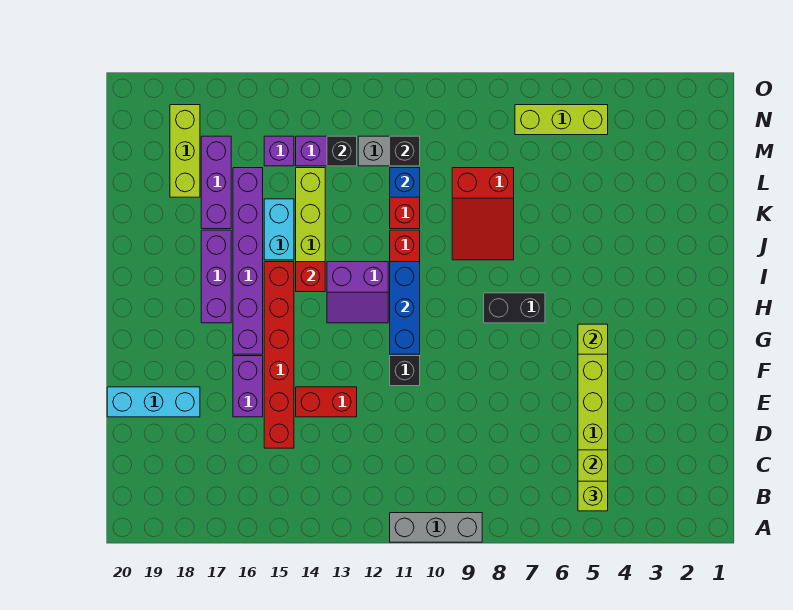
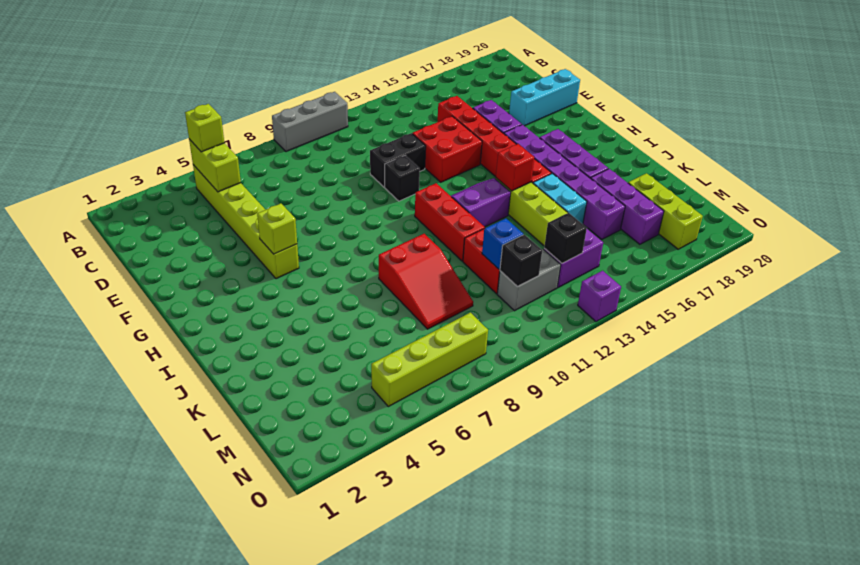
red 1x2 brick [296,387,357,417] -> red 2x2 brick [412,116,482,182]
blue 1x3 brick [390,262,420,354] -> none
black 1x2 brick [484,293,545,323] -> black 1x2 brick moved to [370,133,426,187]
red 2x3 slope [452,168,514,260] -> red 2x3 slope turned to [379,234,473,329]
purple 1x1 brick [264,136,294,166] -> purple 1x1 brick moved to [578,271,621,322]
lime 1x3 brick [515,105,608,135] -> lime 1x4 brick [371,313,488,407]

